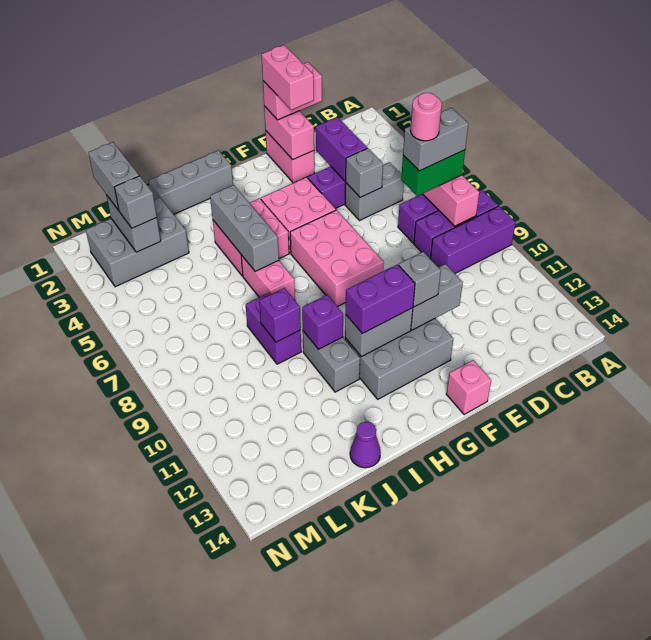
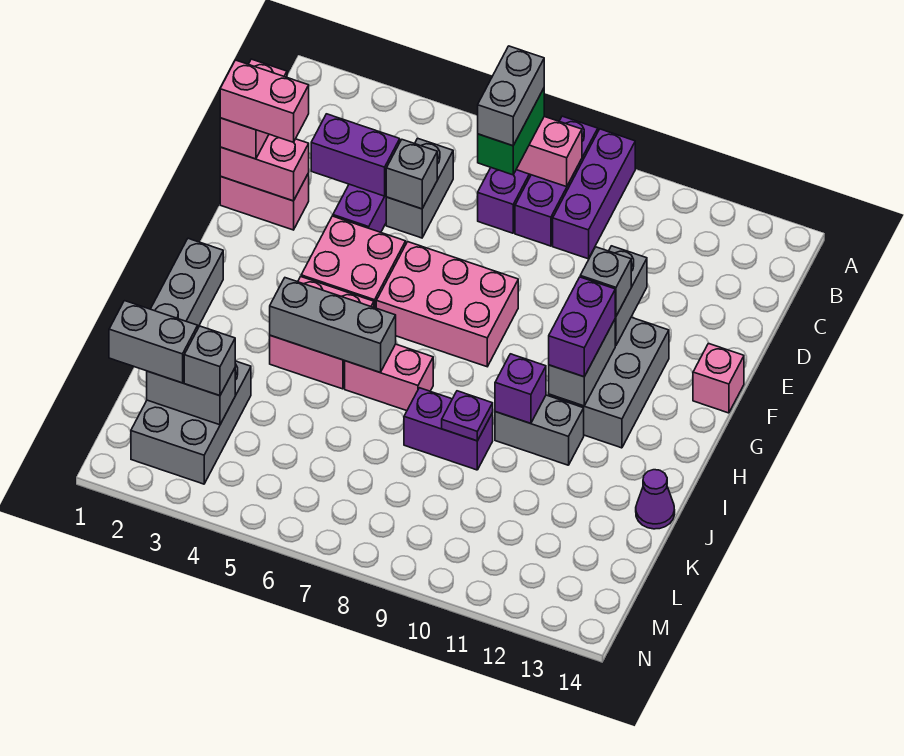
pink 1x1 round brick [411,93,442,141] -> none
purple 1x1 brick [259,288,301,342] -> purple 1x1 plate [442,391,493,441]

